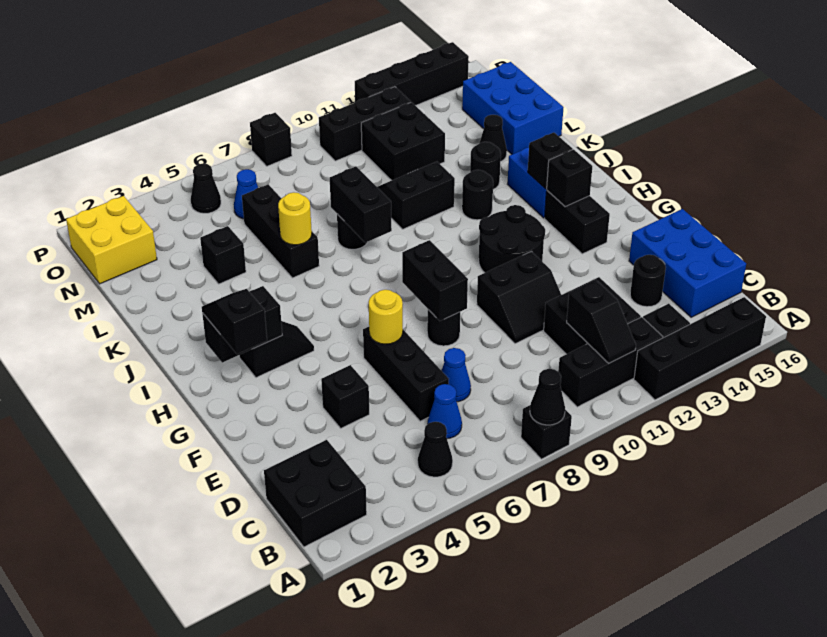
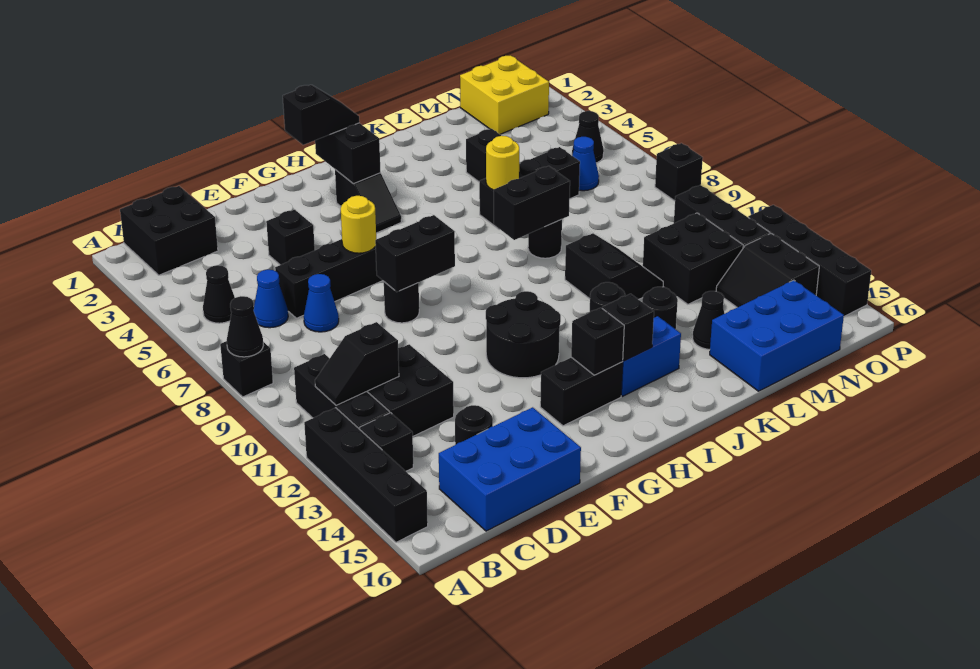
black 2x2 slope [477,251,561,344] -> black 2x2 slope moved to [716,233,819,307]

